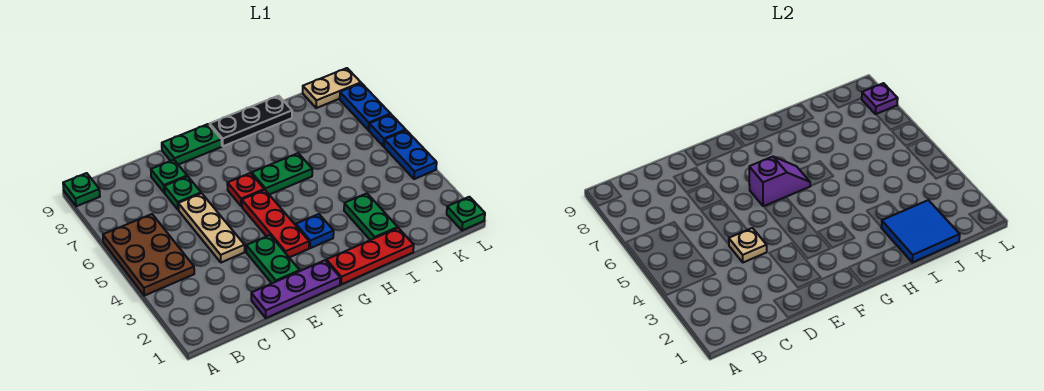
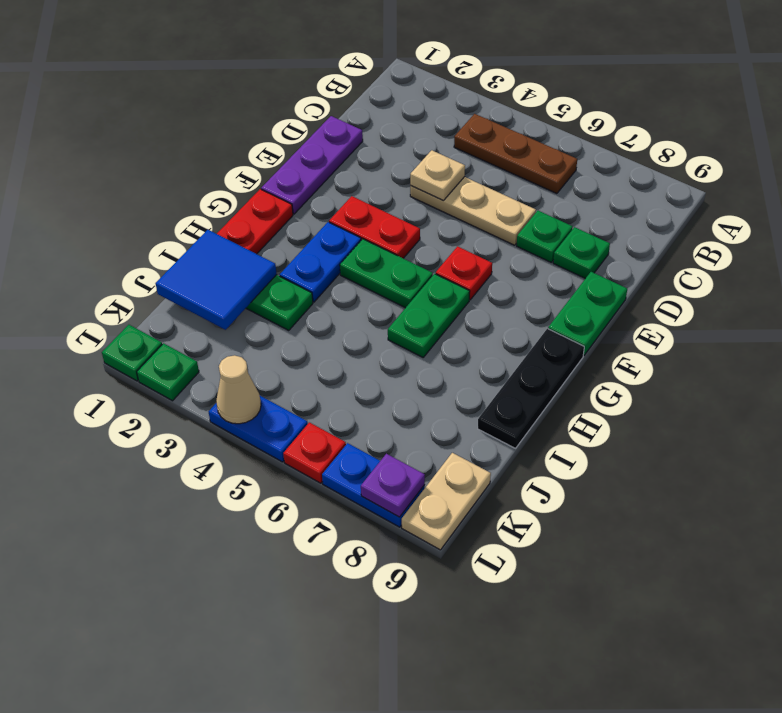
brown 2x3 plate [103,214,194,296] -> brown 1x3 plate [454,114,577,194]
green 1x1 plate [63,173,100,206] -> green 1x1 plate moved to [137,343,199,401]
green 1x2 plate [246,235,300,283] -> green 1x2 plate moved to [340,239,433,308]
red 1x3 plate [242,190,309,257] -> red 1x2 plate [329,196,420,258]
purple 1x2 slope [749,157,810,206] -> none
blue 1x1 plate [296,214,334,248] -> blue 1x2 plate [280,222,361,302]
none -> tan 1x1 cone [216,355,261,424]
blue 1x1 plate [369,114,406,146] -> red 1x1 plate [283,422,346,483]

